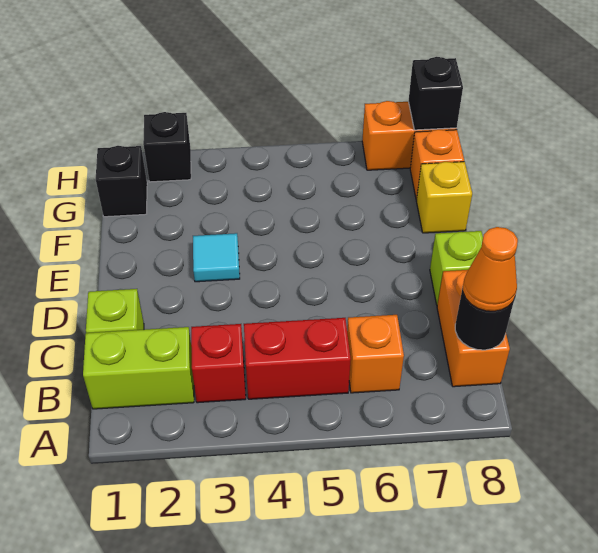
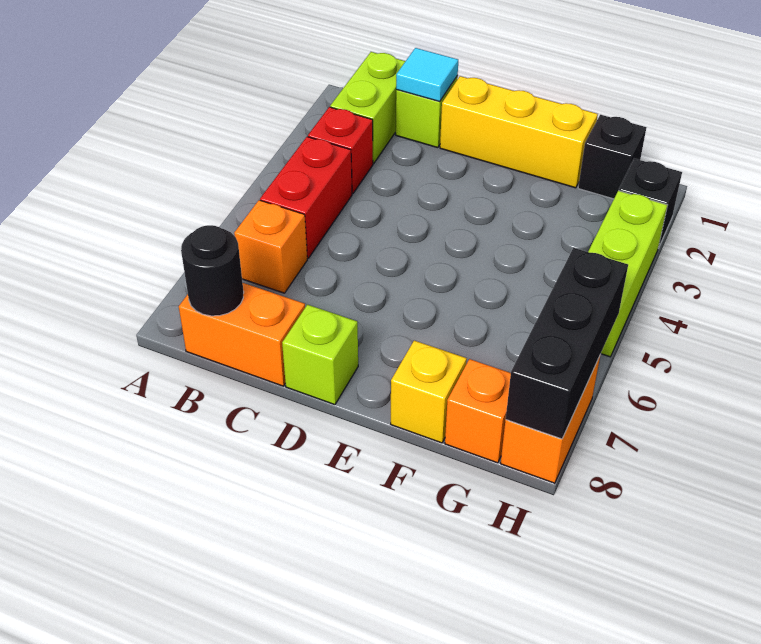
orange 1x1 cone [463,227,518,311] -> none
none -> yellow 1x3 brick [440,76,598,188]
cyan 1x1 tile [193,233,240,282] -> cyan 1x1 tile moved to [396,48,458,101]
none -> lime 1x3 brick [588,191,667,357]
black 1x1 brick [408,57,463,130] -> black 1x3 brick [506,248,628,439]

